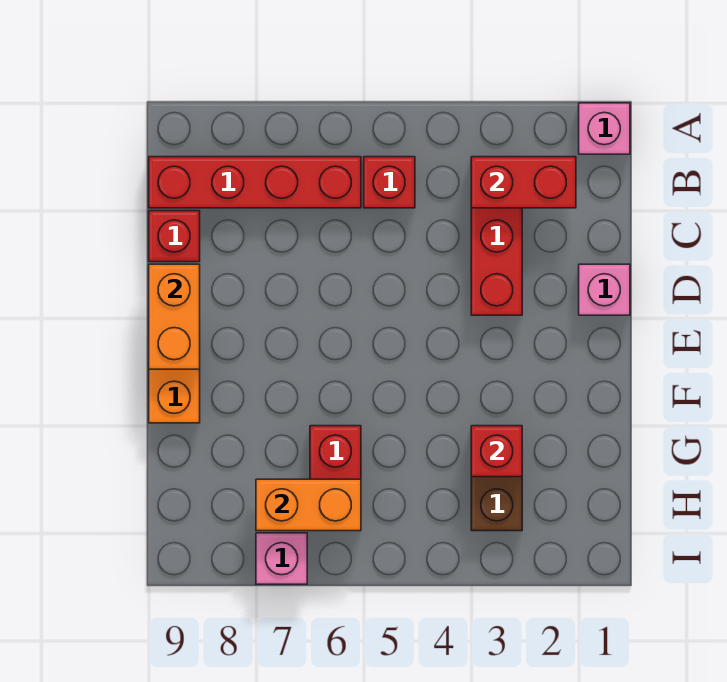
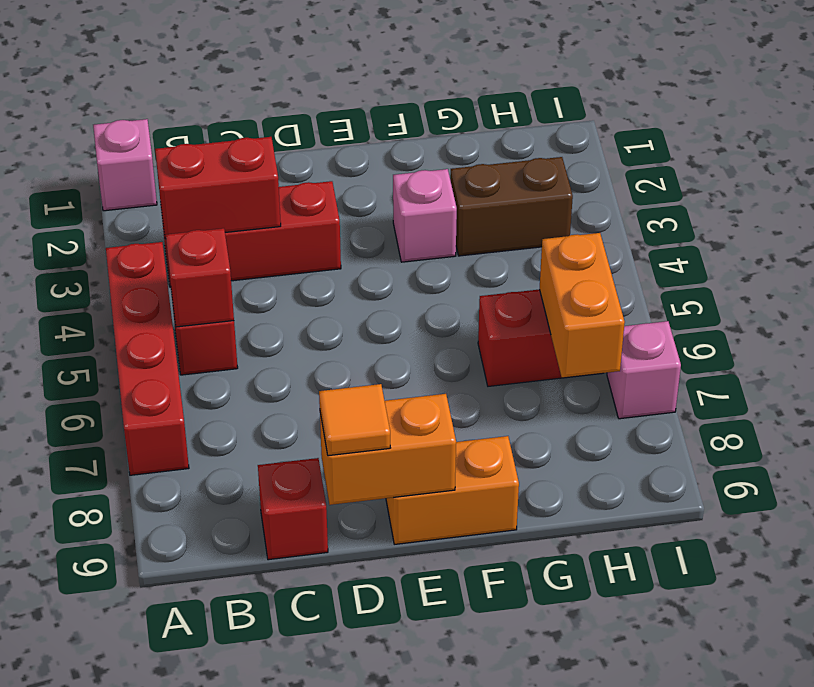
red 1x2 brick [471,157,576,208] -> red 1x2 brick turned to [155,137,281,239]
red 1x4 brick [149,157,361,208] -> red 1x4 brick moved to [106,242,189,475]
pink 1x1 brick [579,264,630,315] -> pink 1x1 brick moved to [393,169,457,262]
none -> orange 1x1 tile [319,384,390,456]
red 1x1 brick [471,426,522,477] -> red 1x1 brick moved to [166,228,234,327]

